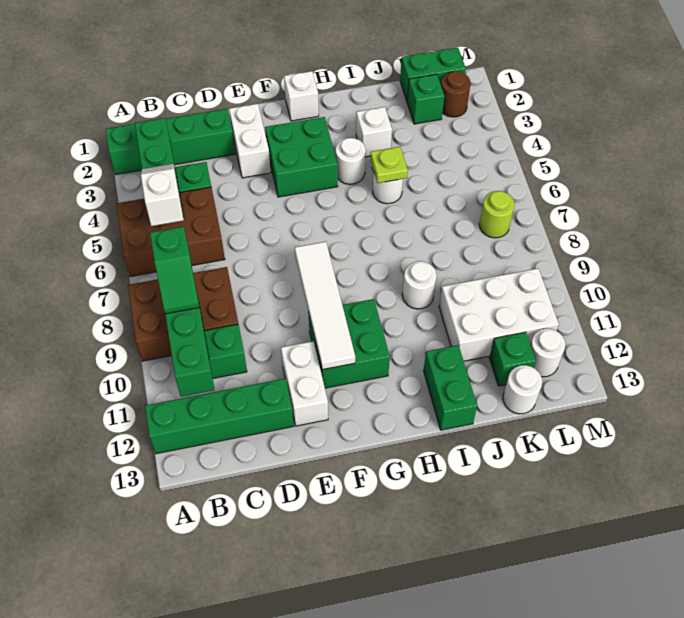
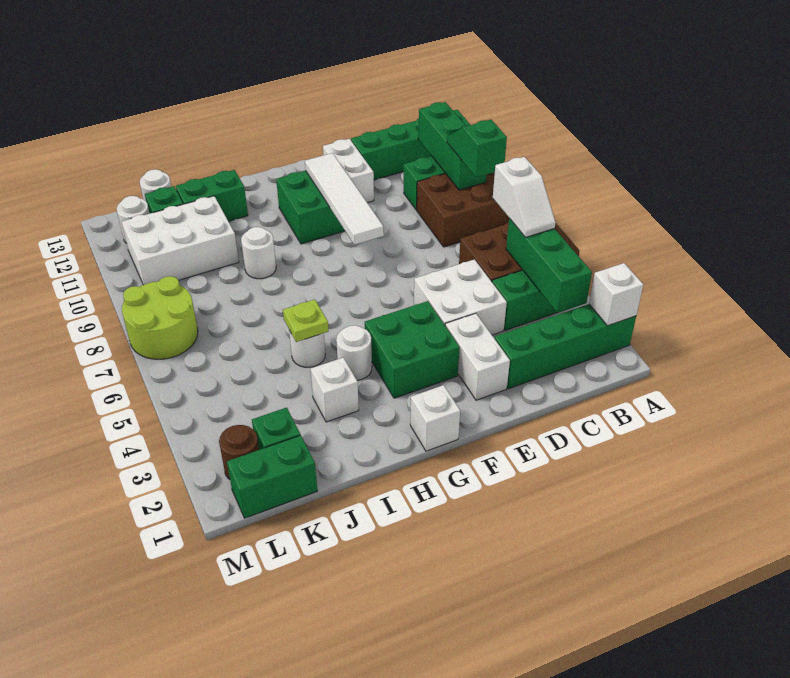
none -> white 1x1 brick [589,263,643,326]
none -> white 2x2 brick [414,259,507,335]
green 1x2 brick [424,345,477,430] -> green 1x2 brick turned to [176,170,248,221]
lime 1x1 round brick [479,191,515,238] -> lime 2x2 round brick [122,276,198,359]

